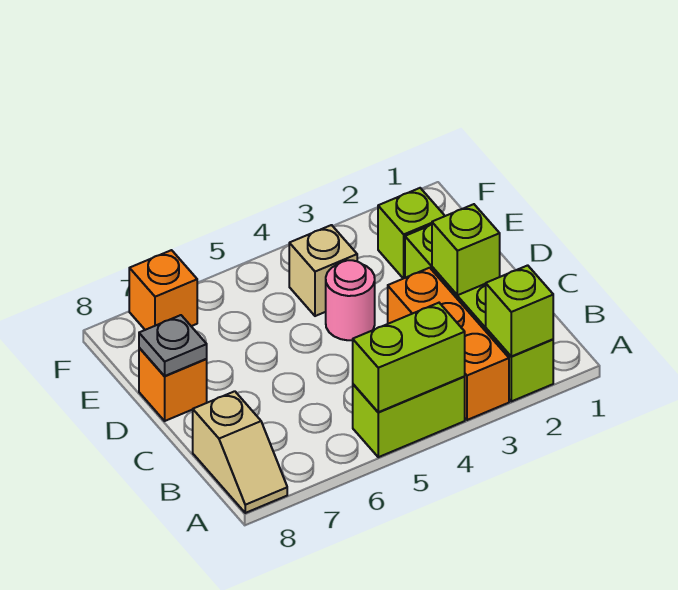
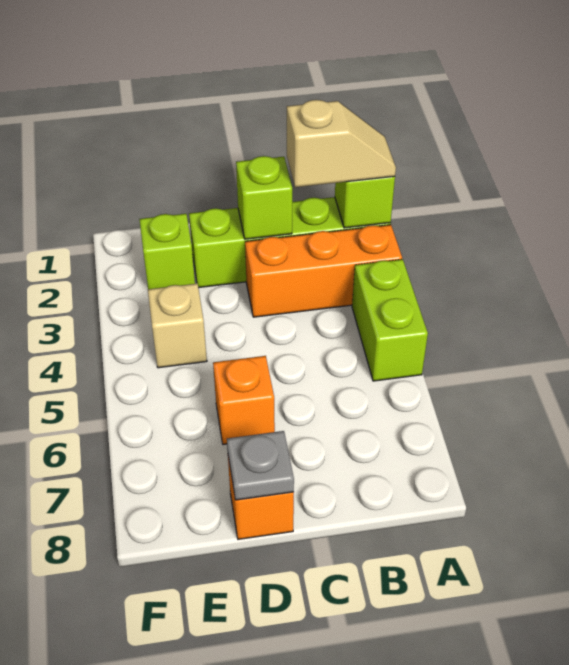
lime 1x2 brick [353,303,465,412] -> none
tan 1x2 slope [193,391,287,513] -> tan 1x2 slope moved to [287,100,396,187]
pink 1x1 round brick [326,260,375,340] -> none
orange 1x1 brick [129,250,197,330] -> orange 1x1 brick moved to [213,356,275,444]

